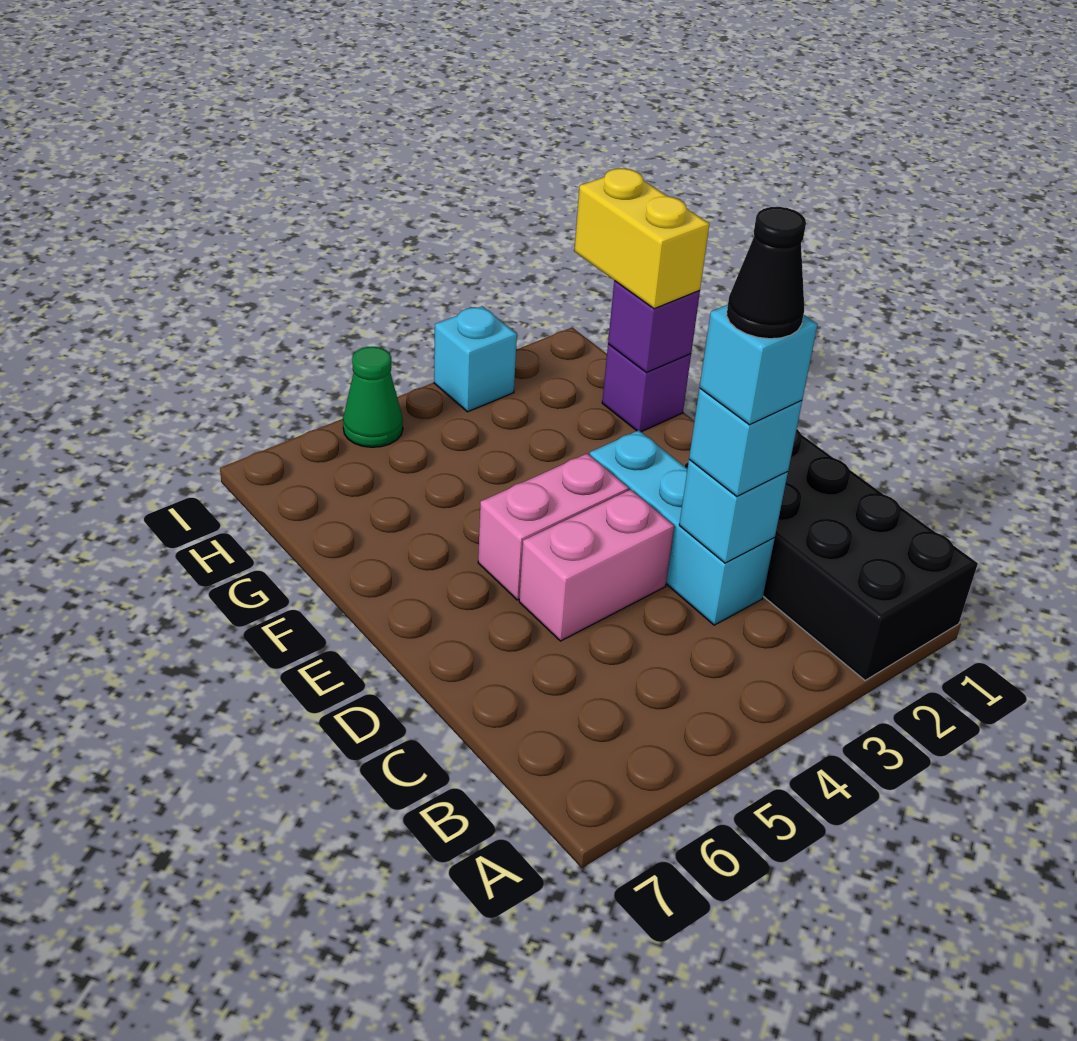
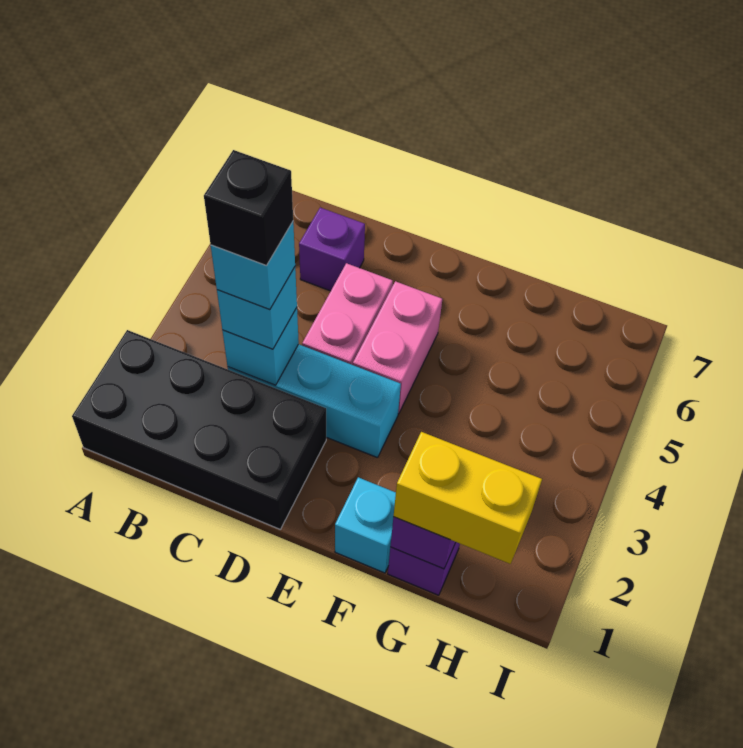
black 1x1 cone [727,207,806,339] -> black 1x1 brick [204,150,293,266]
none -> purple 1x1 brick [299,208,365,291]
cyan 1x1 brick [434,306,517,412] -> cyan 1x1 brick moved to [335,477,396,573]
green 1x1 cone [343,347,403,447] -> none

